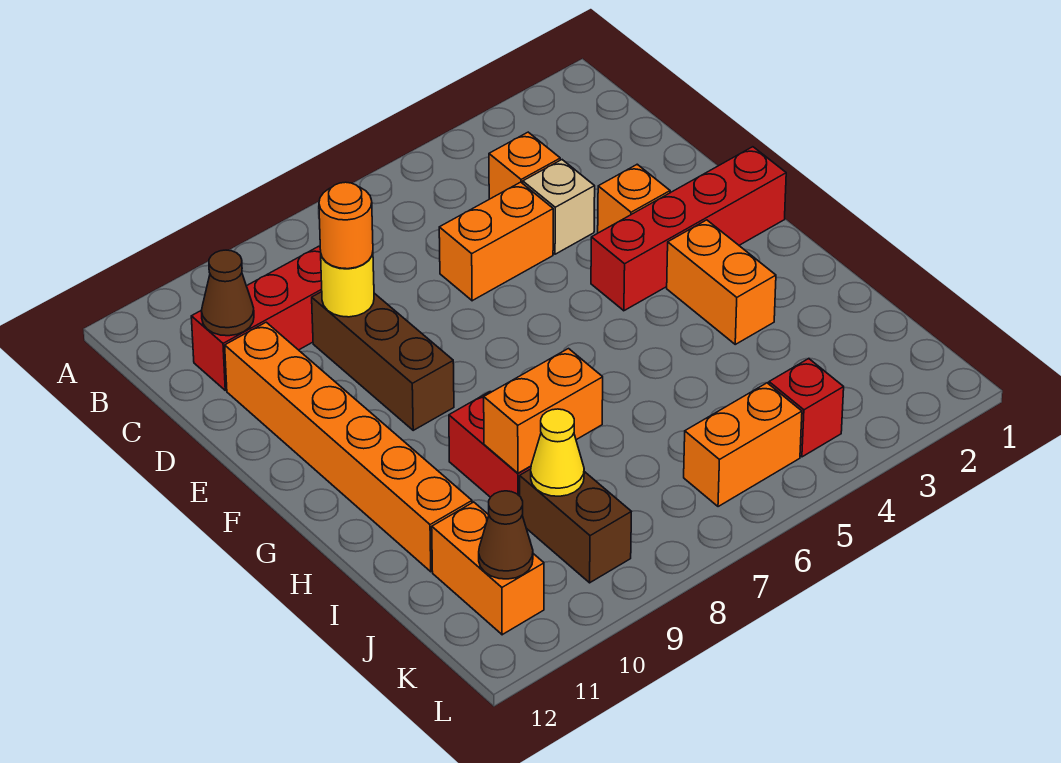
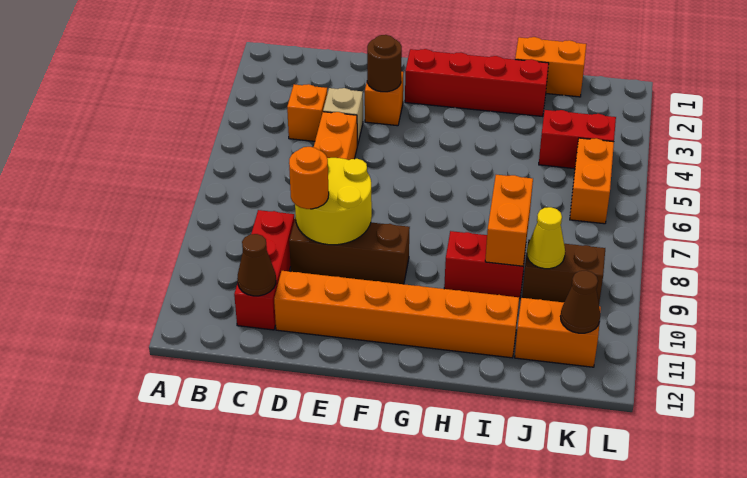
yellow 1x1 round brick [321,253,374,317] -> yellow 2x2 round brick [295,158,372,245]
none -> brown 1x1 round brick [367,35,402,92]
red 1x4 brick [591,147,786,311] -> red 1x4 brick turned to [405,49,549,117]
orange 1x2 brick [667,220,776,344] -> orange 1x2 brick moved to [515,37,586,97]
red 1x1 brick [769,358,844,457] -> red 1x2 brick [539,110,616,169]

